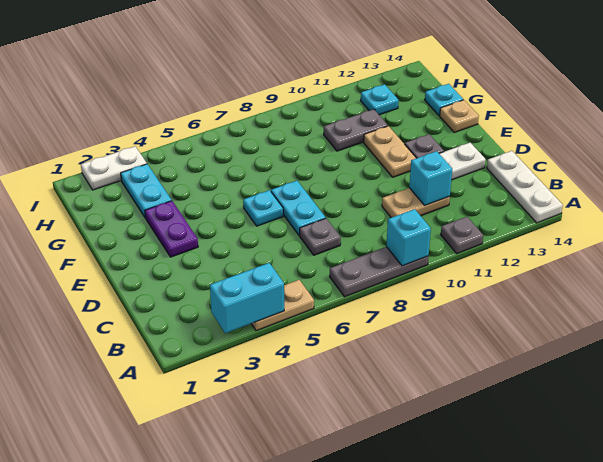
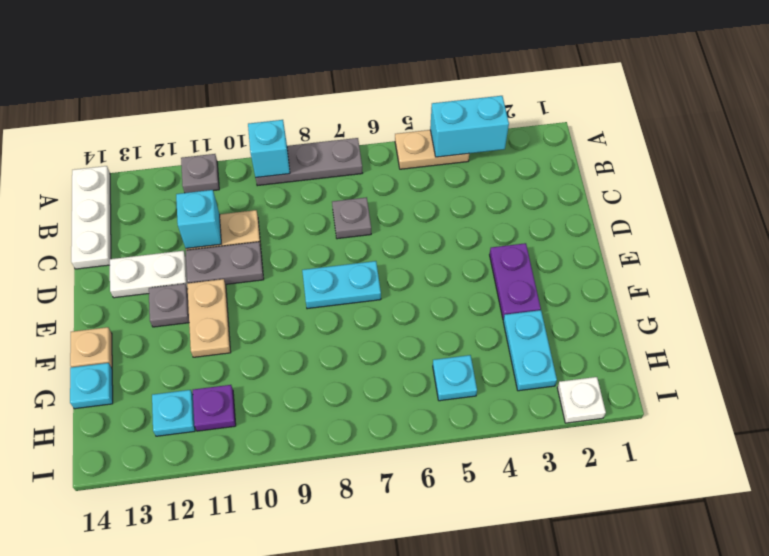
cyan 1x2 plate [271,181,326,235] -> cyan 1x2 plate turned to [302,261,381,309]
cyan 1x1 plate [243,190,283,226] -> cyan 1x1 plate moved to [433,355,477,401]
grey 1x2 plate [324,109,388,151] -> grey 1x2 plate moved to [186,242,264,284]
none -> purple 1x1 plate [193,385,236,431]
white 1x2 plate [81,146,147,190] -> white 1x1 plate [557,377,606,423]

